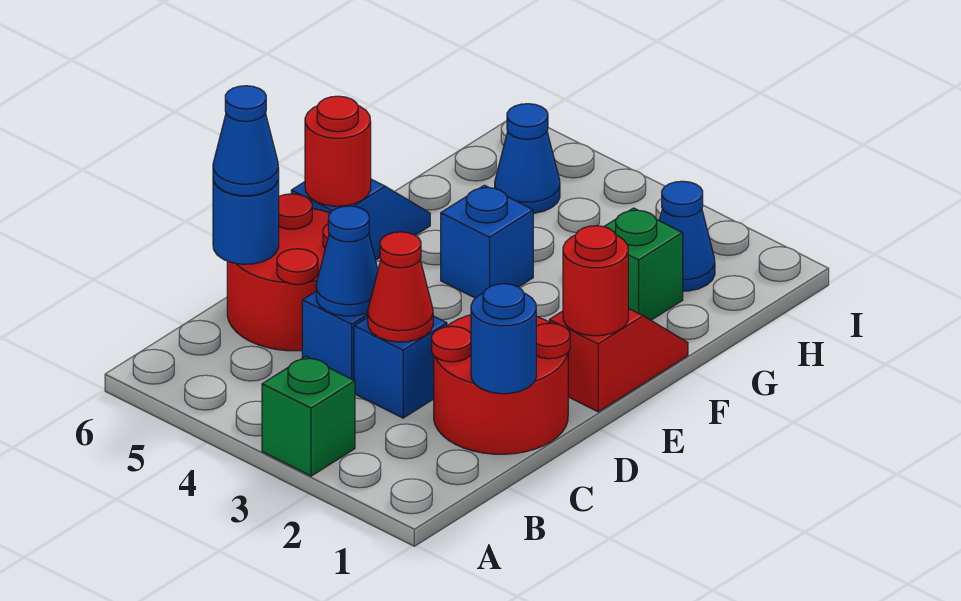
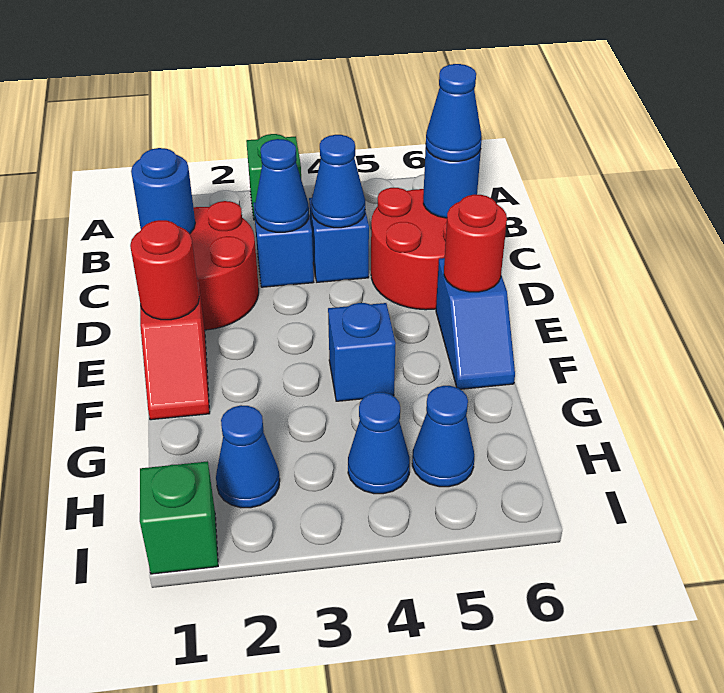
red 1x1 cone [368,232,433,342] -> blue 1x1 cone [255,139,309,232]
green 1x1 brick [604,208,683,320] -> green 1x1 brick moved to [140,461,218,574]
none -> blue 1x1 cone [348,392,410,494]

